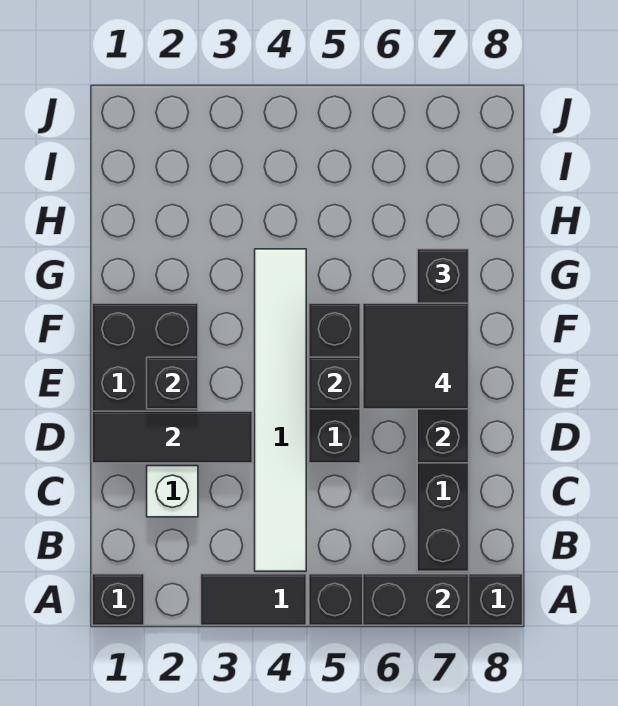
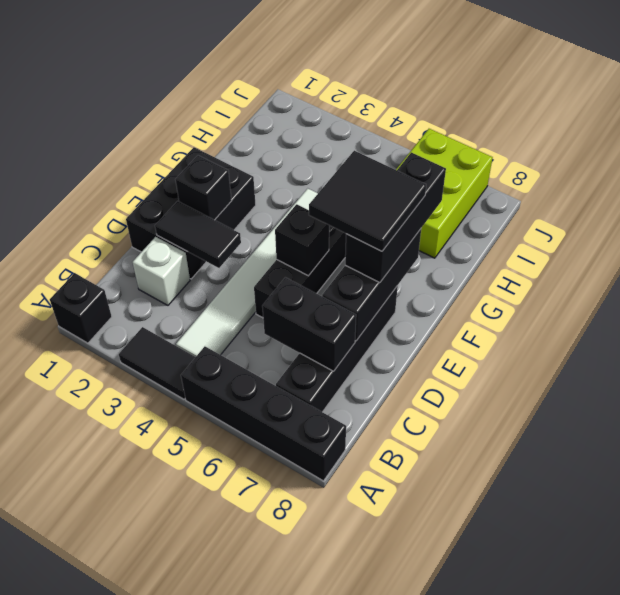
black 1x2 brick [363,574,469,625] -> black 1x2 brick moved to [262,277,356,371]
black 1x3 tile [92,411,252,463] -> black 1x2 tile [155,201,241,268]
none -> lime 2x3 brick [396,129,493,258]

